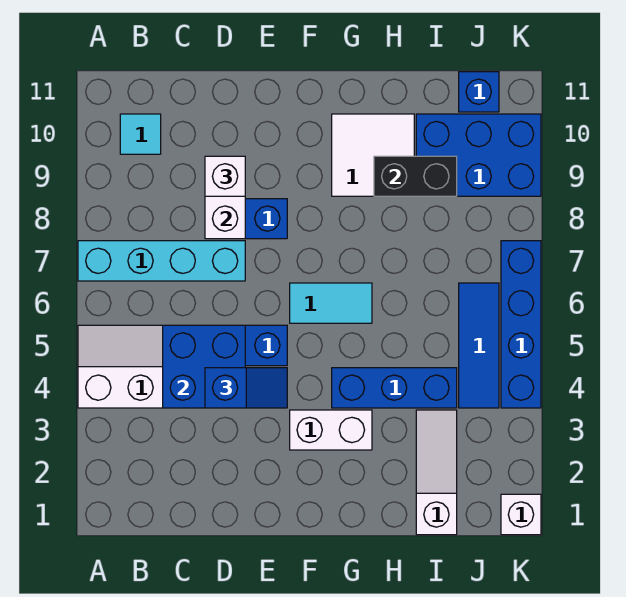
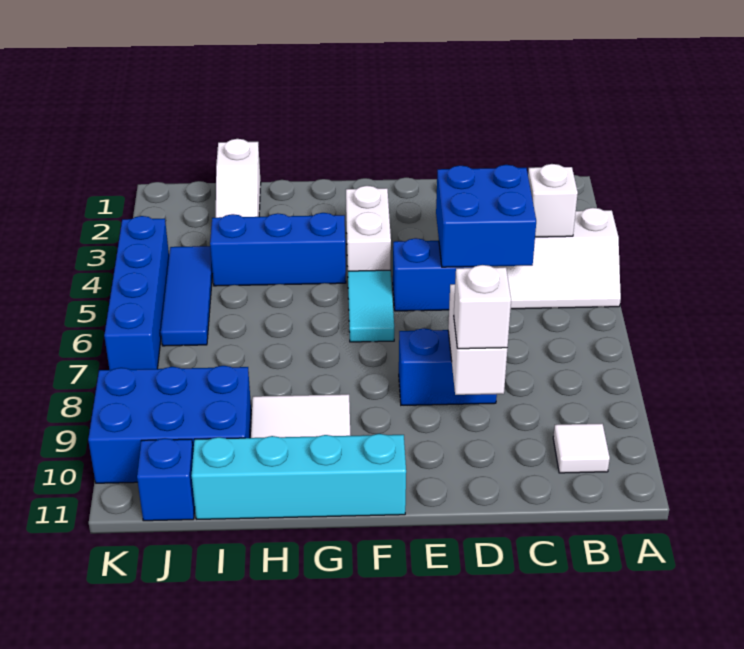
cyan 1x4 brick [78,241,245,281] -> cyan 1x4 brick moved to [192,434,406,519]
cyan 1x1 tile [120,114,161,154] -> white 1x1 tile [553,424,610,473]
blue 1x2 slope [205,368,287,408] -> none
white 1x2 brick [290,410,372,450] -> white 1x2 brick turned to [346,186,391,271]
cyan 1x2 tile [290,283,372,323] -> cyan 1x2 tile turned to [348,270,394,342]
black 1x2 brick [374,156,457,196] -> none
white 1x1 brick [501,494,541,535] -> white 1x1 brick moved to [528,164,578,237]

